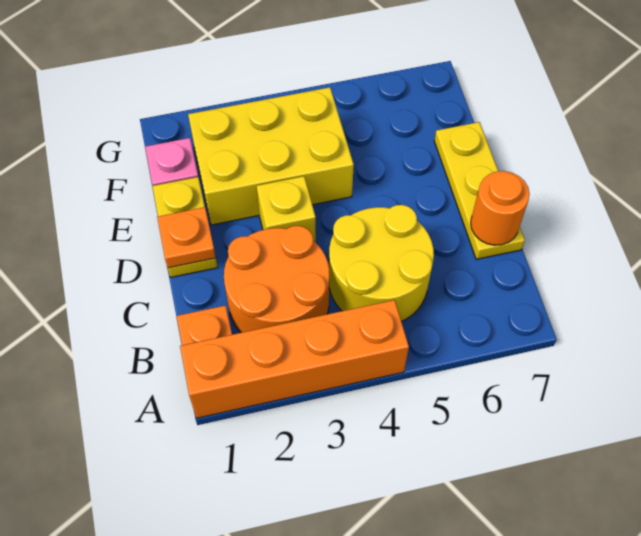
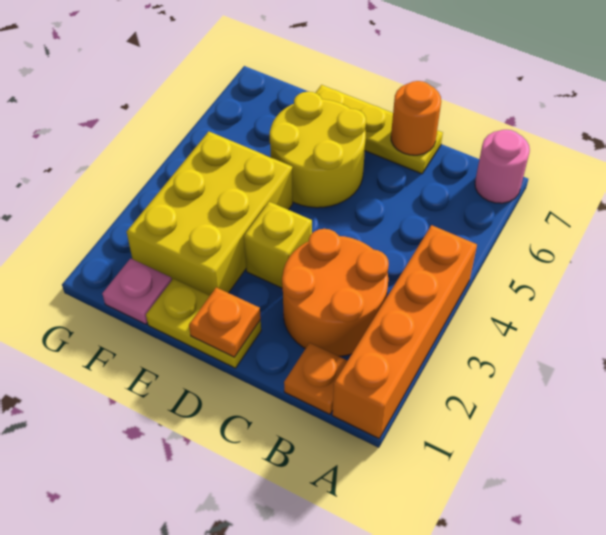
none -> pink 1x1 round brick [475,130,530,203]
yellow 2x2 round brick [329,205,434,321] -> yellow 2x2 round brick moved to [270,92,366,208]

